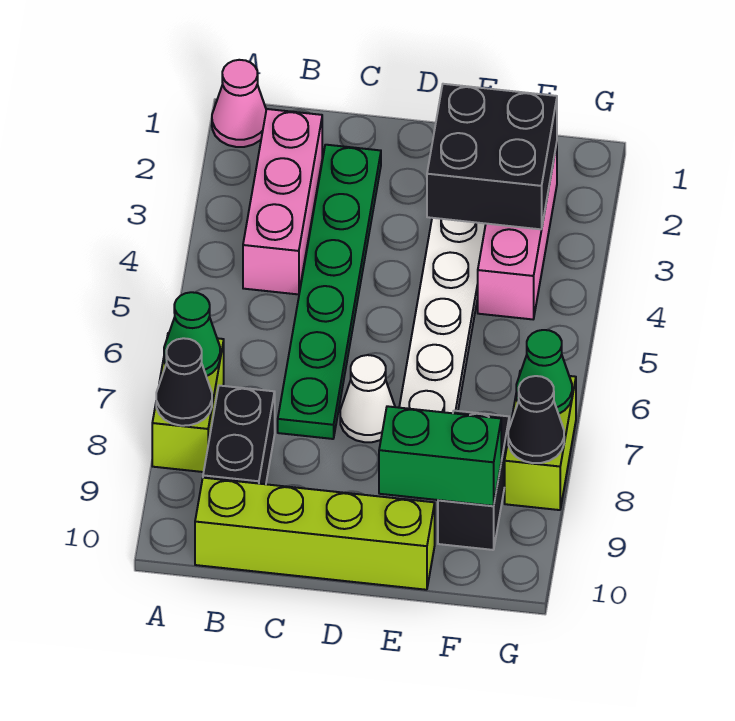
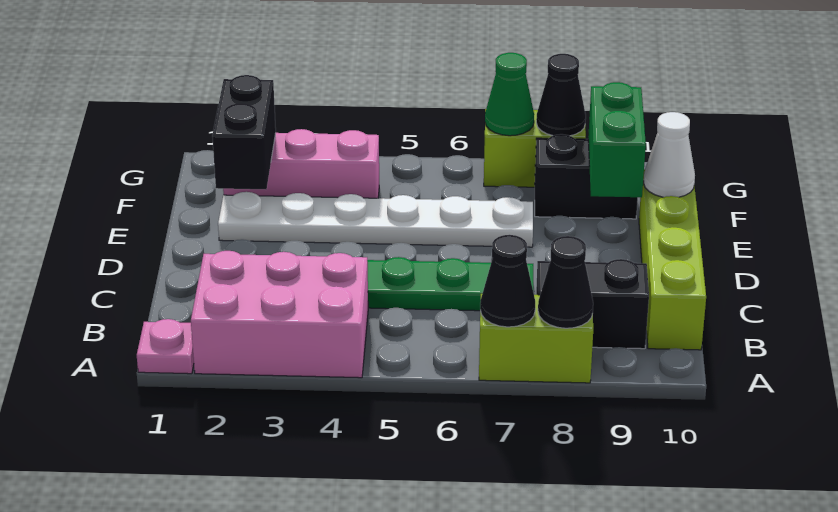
pink 1x1 cone [212,60,266,147] -> pink 1x1 plate [137,319,194,374]
green 1x1 cone [164,292,220,376] -> black 1x1 cone [480,235,535,327]
pink 1x3 brick [243,109,322,294] -> pink 2x3 brick [191,251,368,378]
white 1x1 cone [340,355,395,442] -> white 1x1 cone moved to [644,112,695,197]
black 2x2 brick [427,84,557,229] -> black 1x2 brick [212,75,276,189]

